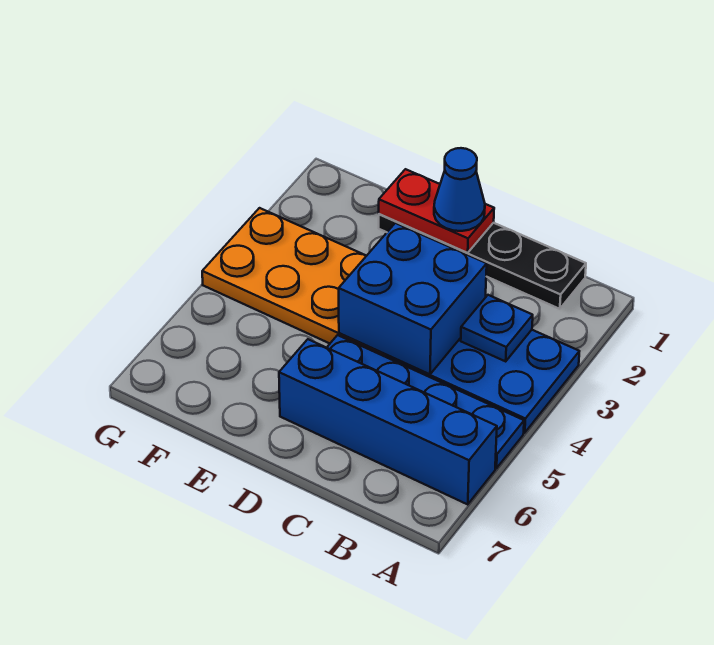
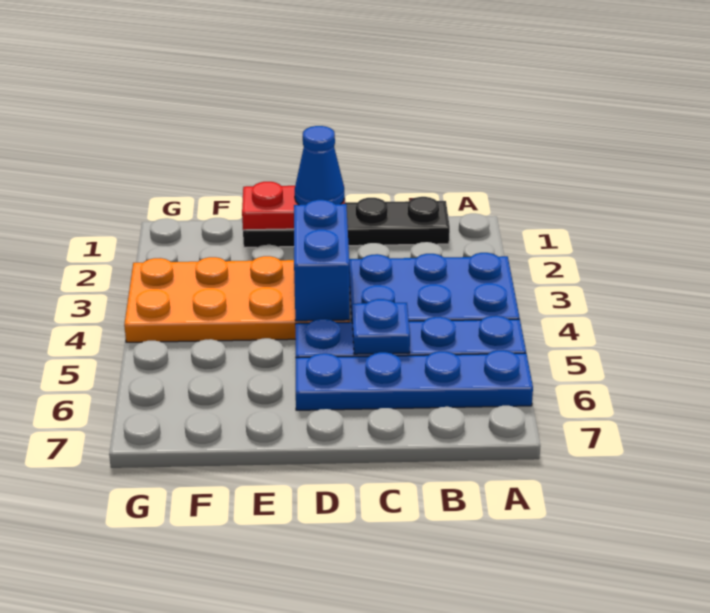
blue 1x4 brick [279,339,497,504] -> blue 1x4 plate [296,350,533,410]
blue 1x1 plate [461,295,533,361] -> blue 1x1 plate moved to [352,299,410,354]
blue 2x2 brick [339,223,487,374] -> blue 1x2 brick [294,200,350,321]

